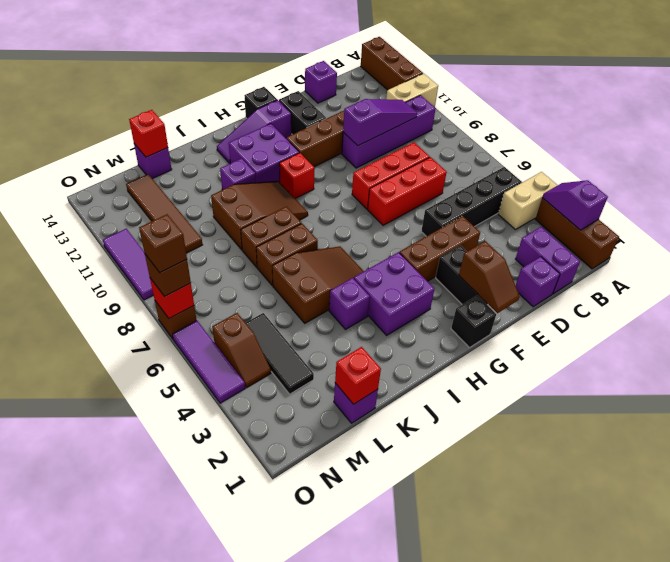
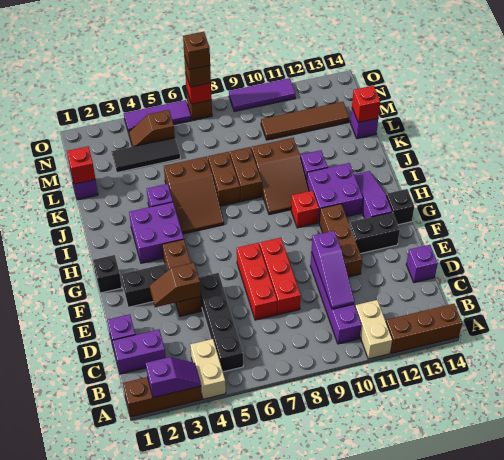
brown 1x2 slope [459,241,520,313] -> brown 1x2 slope moved to [149,263,201,307]

